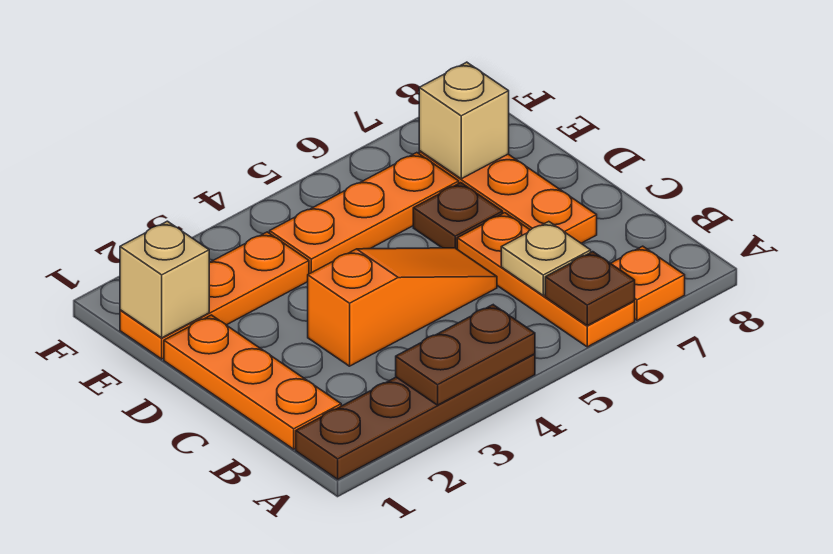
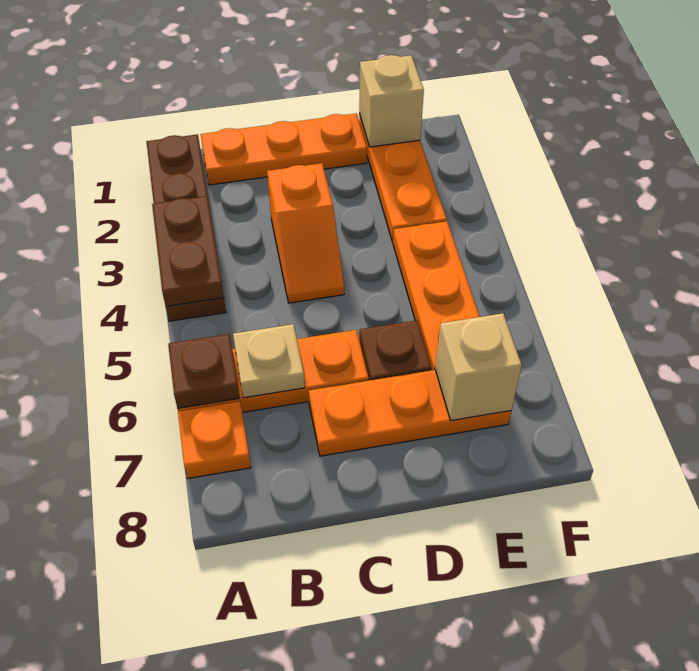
orange 1x3 slope [308,248,497,366] -> orange 1x2 slope [267,163,344,303]

